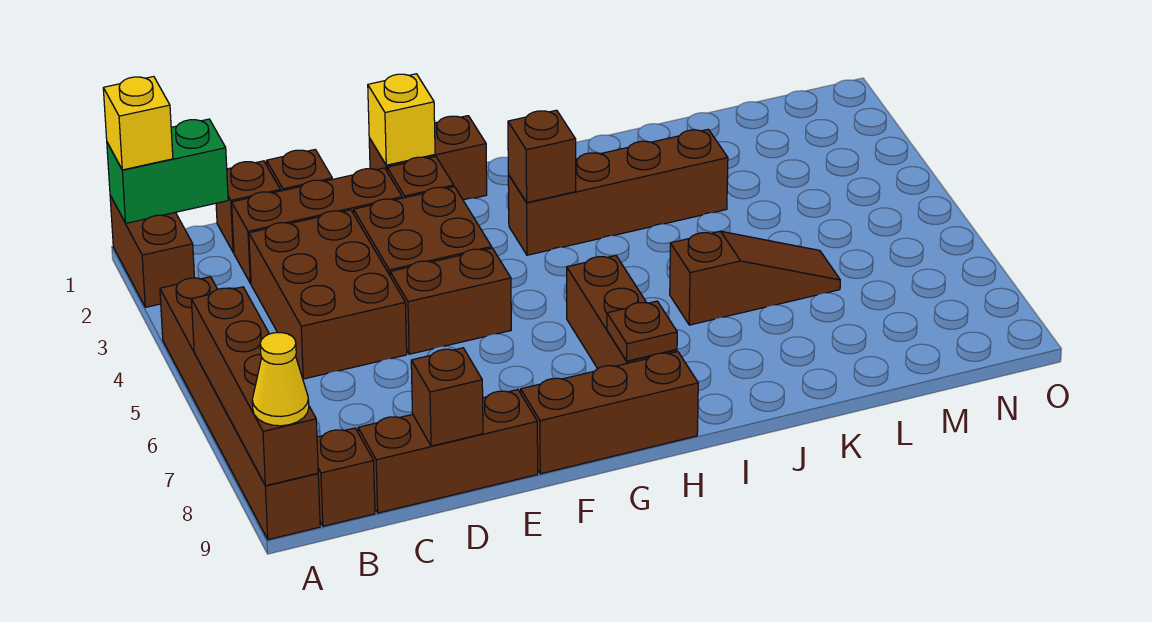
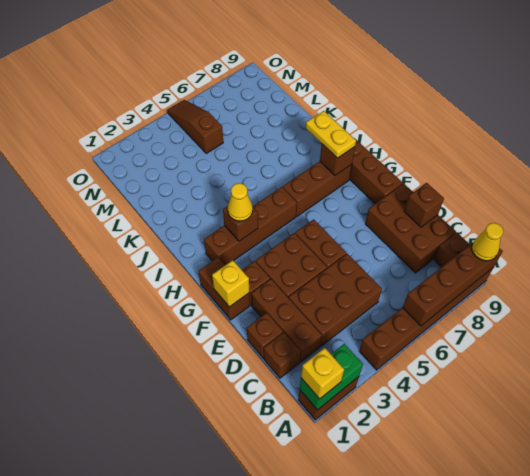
green 1x2 brick [107,119,228,223] -> green 1x2 brick turned to [300,344,363,410]
brown 1x3 brick [358,390,538,513] -> brown 2x3 brick [365,184,456,273]
brown 1x4 brick [508,129,728,255] -> brown 1x4 brick turned to [204,187,297,265]
none -> yellow 1x1 cone [228,183,253,221]
brown 1x1 plate [607,301,677,361] -> brown 1x1 brick [320,144,355,175]
none -> yellow 1x2 plate [306,111,356,158]
brown 1x3 slope [670,231,840,325] -> brown 1x3 slope moved to [167,100,223,153]

